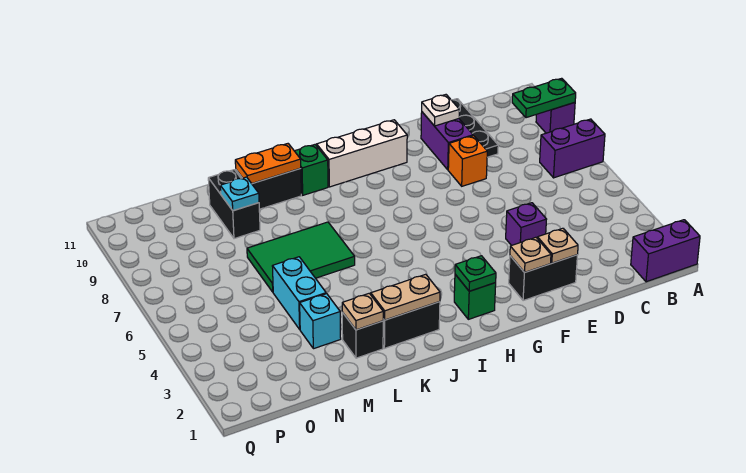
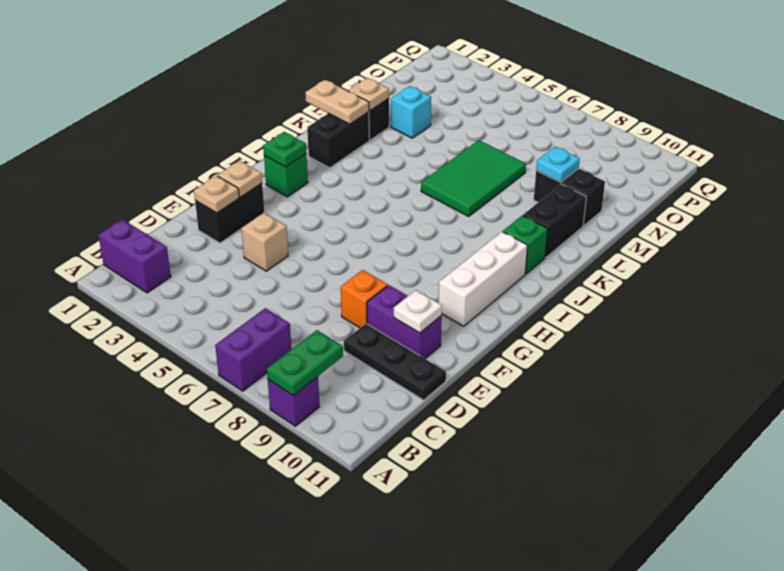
purple 1x2 brick [631,220,700,282] -> purple 1x2 brick turned to [98,219,171,293]
purple 1x1 brick [506,203,547,246] -> tan 1x1 brick [241,213,288,271]
tan 1x2 plate [371,274,440,320] -> tan 1x2 plate turned to [305,80,369,124]
orange 1x2 plate [235,144,301,184] -> none
cyan 1x2 brick [272,257,326,329] -> none

